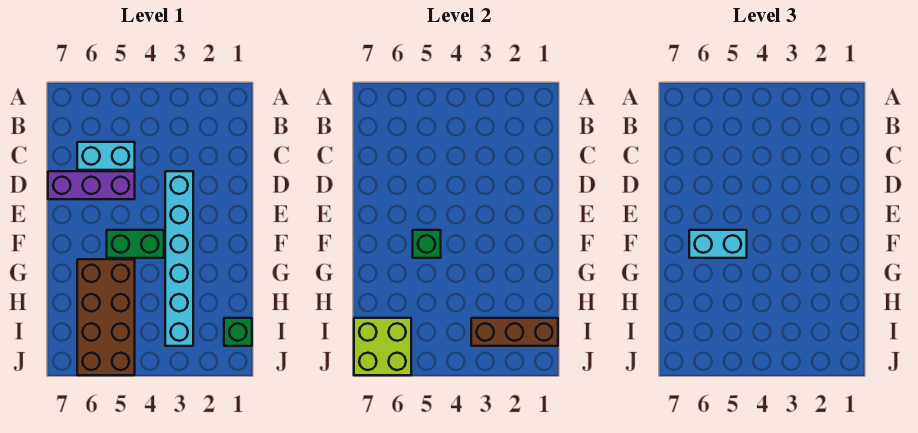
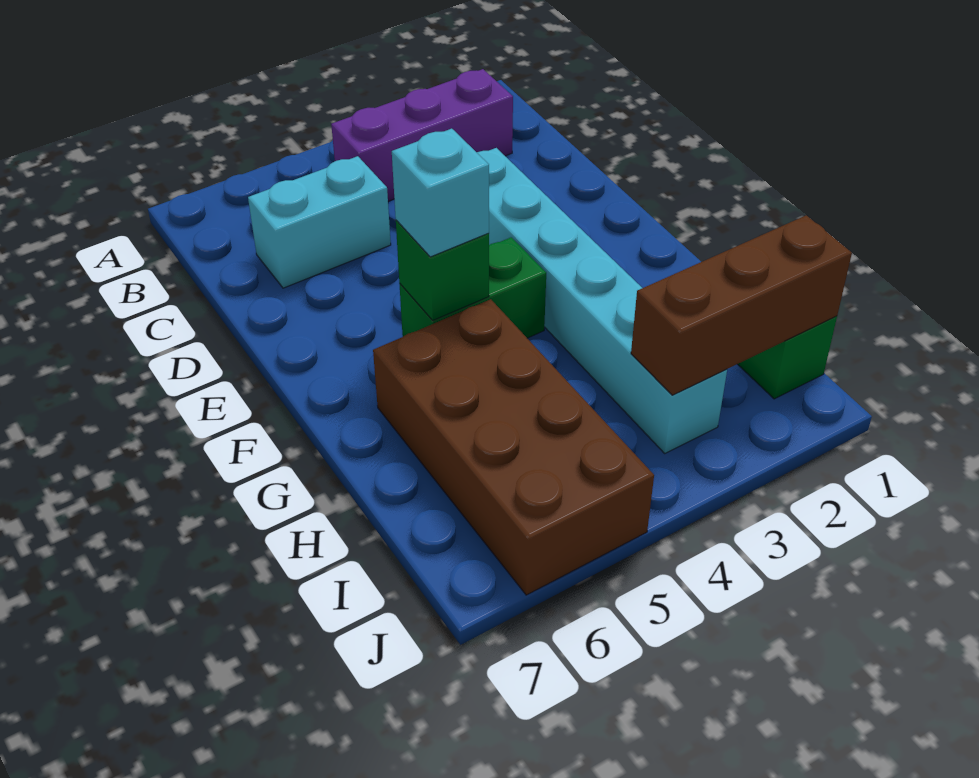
purple 1x3 brick [48,171,135,199] -> purple 1x3 brick moved to [331,69,513,201]
cyan 1x2 brick [689,230,747,258] -> cyan 1x1 brick [392,129,489,257]
lime 2x2 brick [354,318,411,375] -> none

